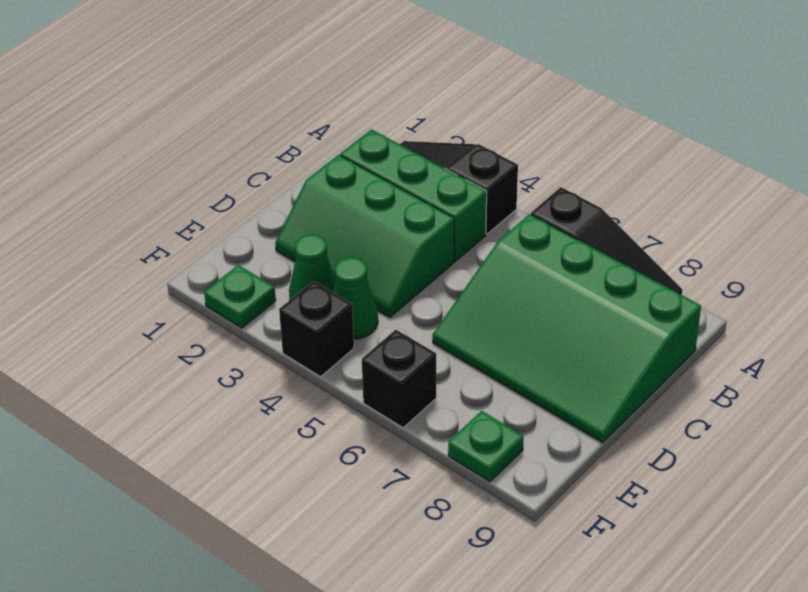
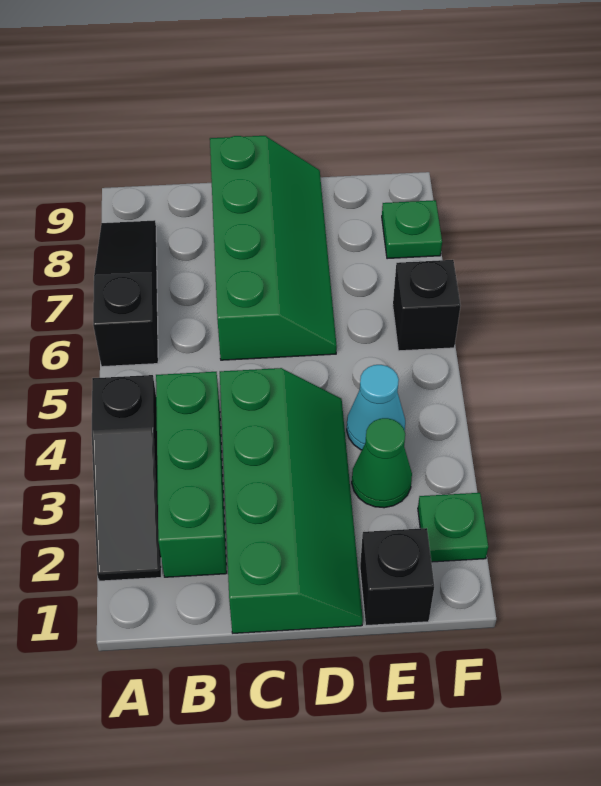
green 3x4 slope [433,214,701,442] -> green 2x4 slope [210,136,337,360]
green 2x3 slope [275,155,454,317] -> green 2x4 slope [220,368,363,633]
green 1x1 cone [333,258,378,339] -> cyan 1x1 cone [347,365,405,450]
black 1x1 brick [279,281,354,377] -> black 1x1 brick moved to [360,528,434,626]

